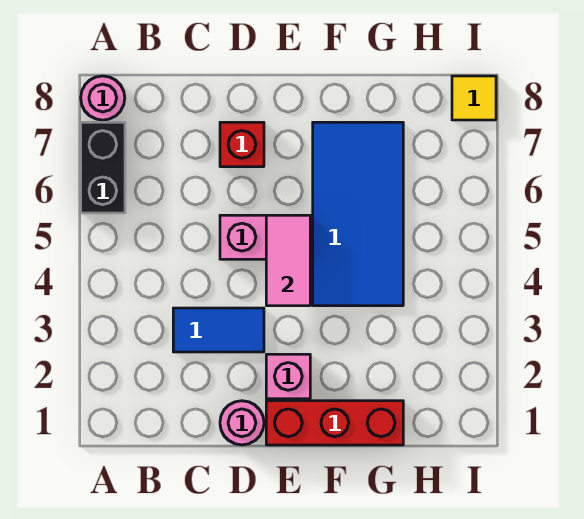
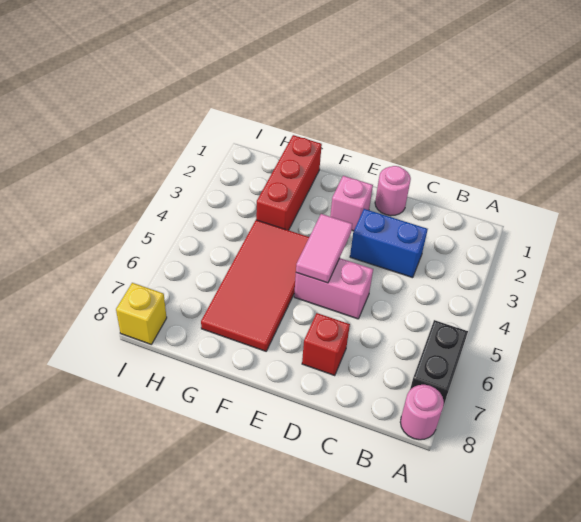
blue 1x2 tile [173,308,264,352] -> blue 1x2 brick [350,209,428,278]
red 1x3 brick [266,401,403,445] -> red 1x3 brick turned to [256,135,322,230]
blue 2x4 tile [313,122,403,306] -> red 2x4 tile [201,220,309,351]
yellow 1x1 tile [452,76,496,120] -> yellow 1x1 brick [116,283,167,344]

